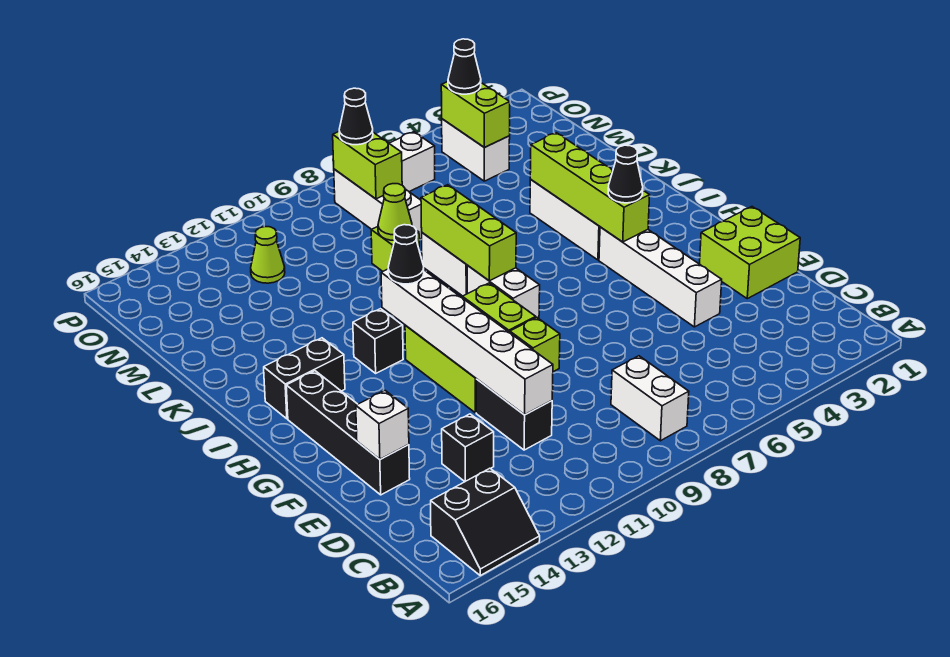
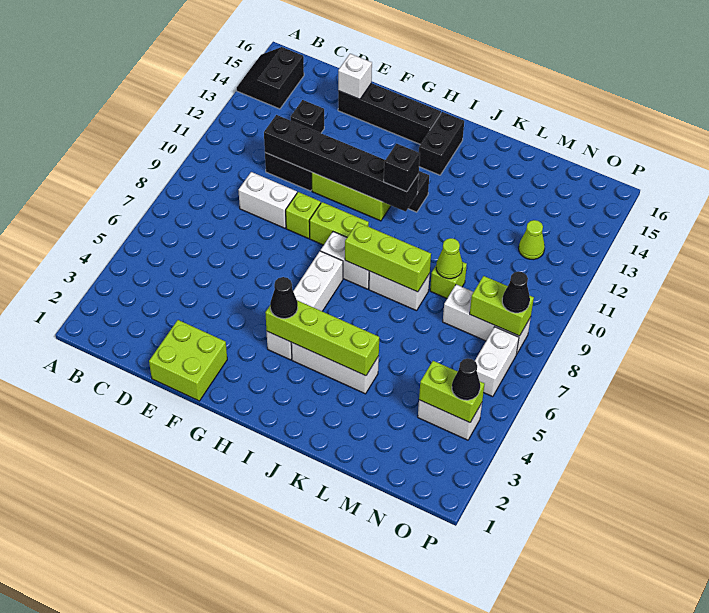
white 1x2 brick [611,356,689,441] -> white 1x2 brick moved to [238,172,297,228]
white 1x6 brick [381,269,553,415] -> black 1x6 brick [264,115,419,212]
white 1x4 brick [599,227,722,327] -> white 1x4 brick turned to [267,251,343,360]
black 1x1 cone [388,225,424,284] -> black 1x1 brick [384,144,420,192]

